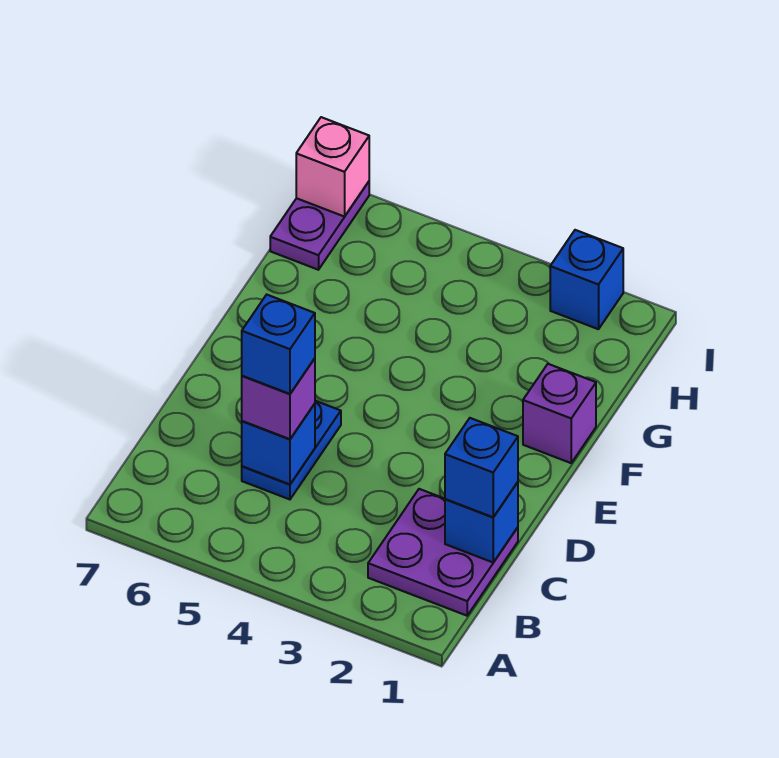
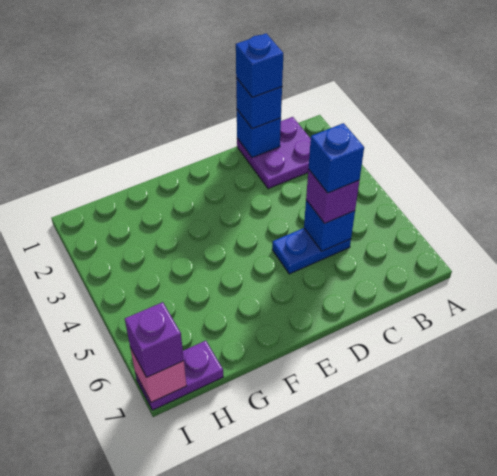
purple 1x1 brick [523,364,596,463] -> purple 1x1 brick moved to [125,302,184,377]
blue 1x1 brick [550,230,623,329] -> blue 1x1 brick moved to [236,33,283,97]

